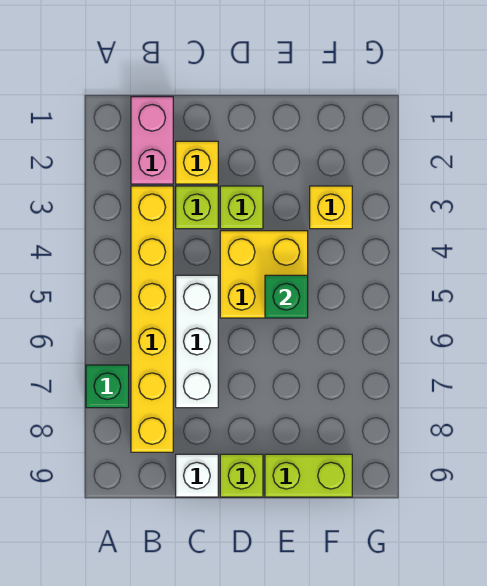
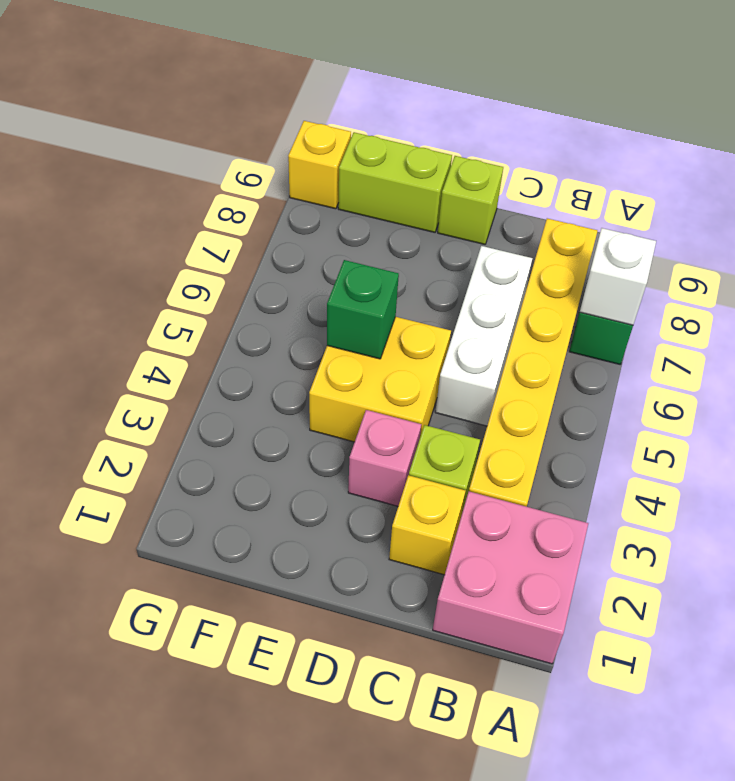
pink 1x2 brick [131,97,173,184] -> pink 2x2 brick [433,492,588,664]
white 1x1 brick [176,454,218,497] -> white 1x1 brick moved to [580,228,656,325]
lime 1x1 brick [220,186,263,229] -> pink 1x1 brick [348,410,421,506]
yellow 1x1 brick [310,186,352,229] -> yellow 1x1 brick moved to [288,121,351,209]

